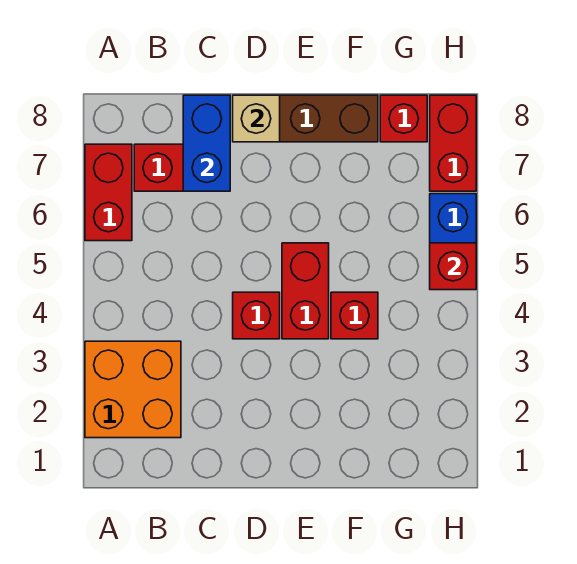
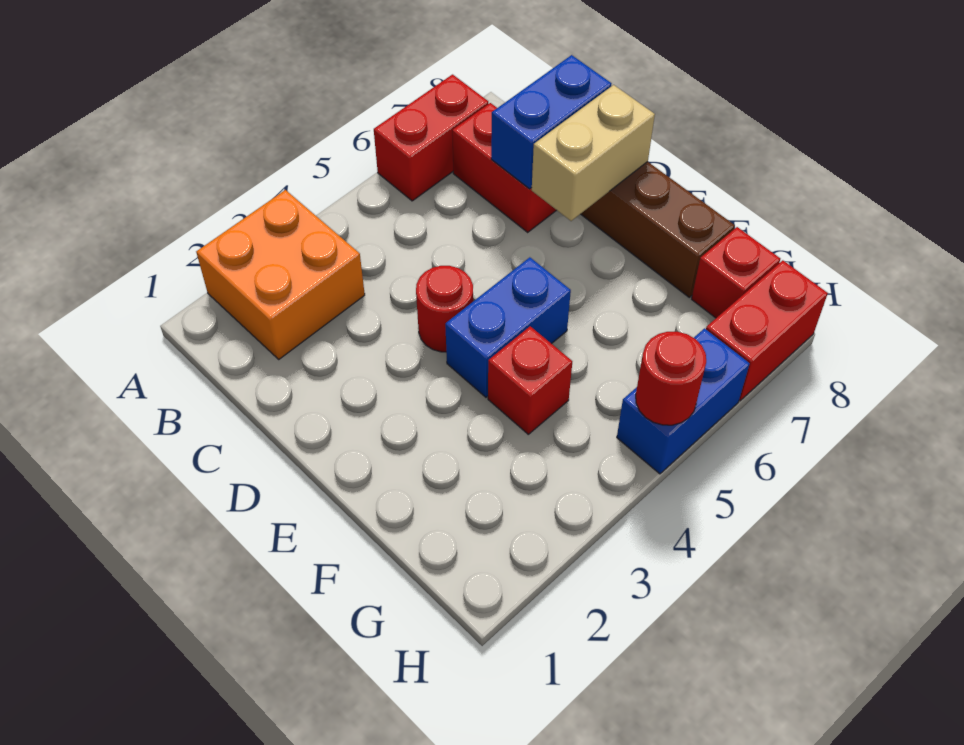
red 1x1 brick [233,292,280,339] -> red 1x1 round brick [416,266,473,352]
tan 1x1 brick [233,95,280,142] -> tan 1x2 brick [532,85,655,221]
red 1x2 brick [282,243,329,339] -> blue 1x2 brick [445,257,571,397]
red 1x1 brick [430,243,476,290] -> red 1x1 round brick [636,332,706,425]

